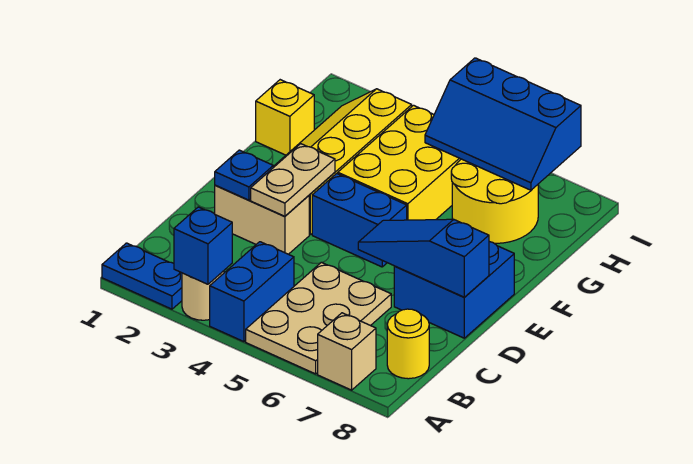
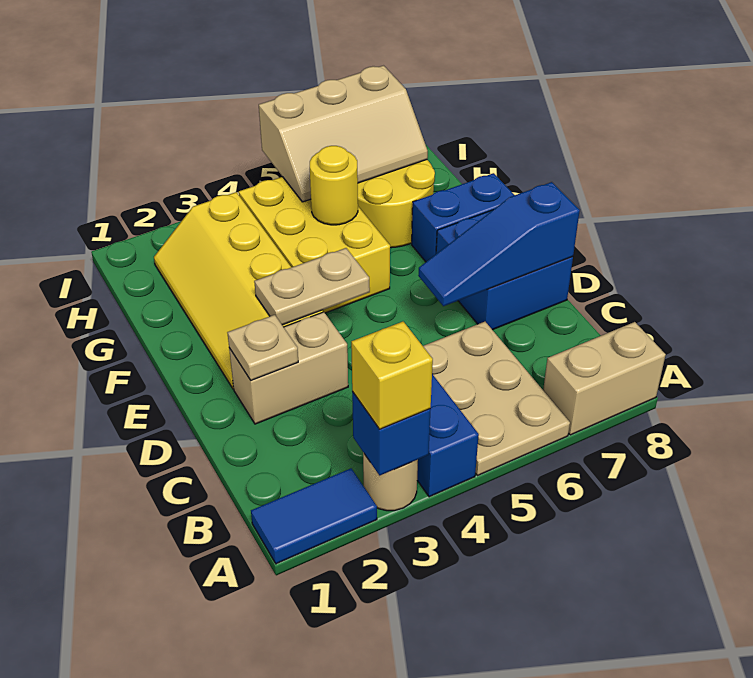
blue 1x2 plate [102,243,182,309] -> blue 1x2 tile [251,468,377,564]
tan 1x1 brick [318,313,376,390] -> tan 1x2 brick [543,322,666,435]
yellow 1x1 round brick [387,309,429,379] -> yellow 1x1 round brick moved to [310,146,358,225]
blue 1x1 plate [215,150,273,200] -> tan 1x1 plate [227,315,298,380]
tan 1x2 plate [251,144,335,216] -> tan 1x2 plate turned to [254,248,370,325]
blue 1x2 brick [312,173,407,267] -> blue 1x2 brick moved to [412,173,514,262]
yellow 1x1 brick [256,80,314,155] -> yellow 1x1 brick moved to [351,322,433,429]
blue 2x3 slope [425,58,581,190] -> tan 2x3 slope [259,66,428,202]

